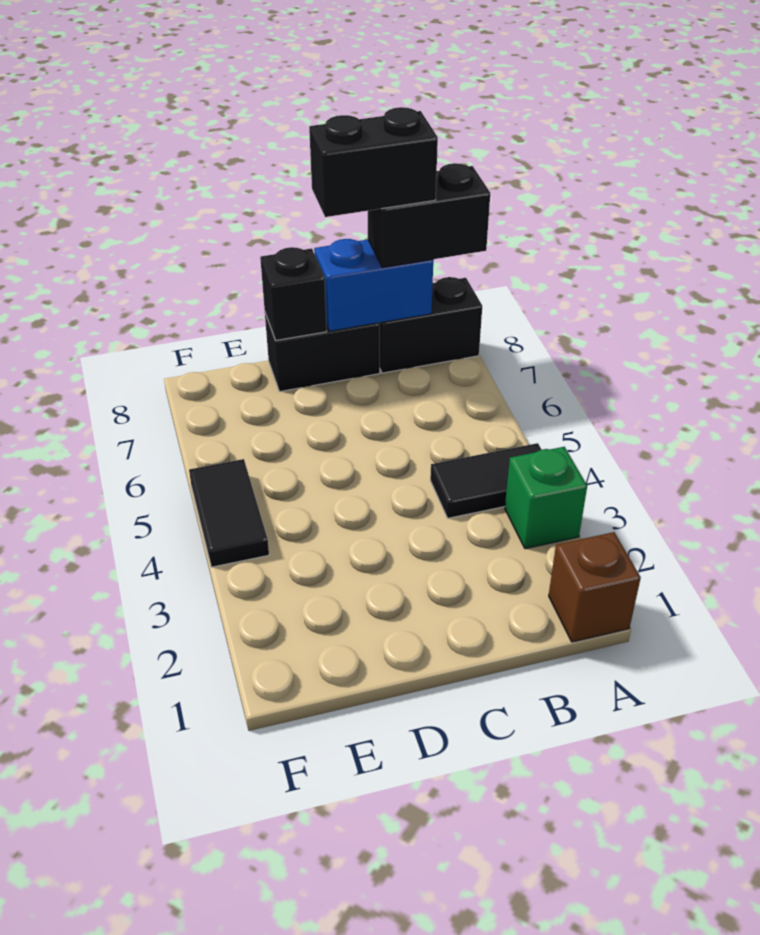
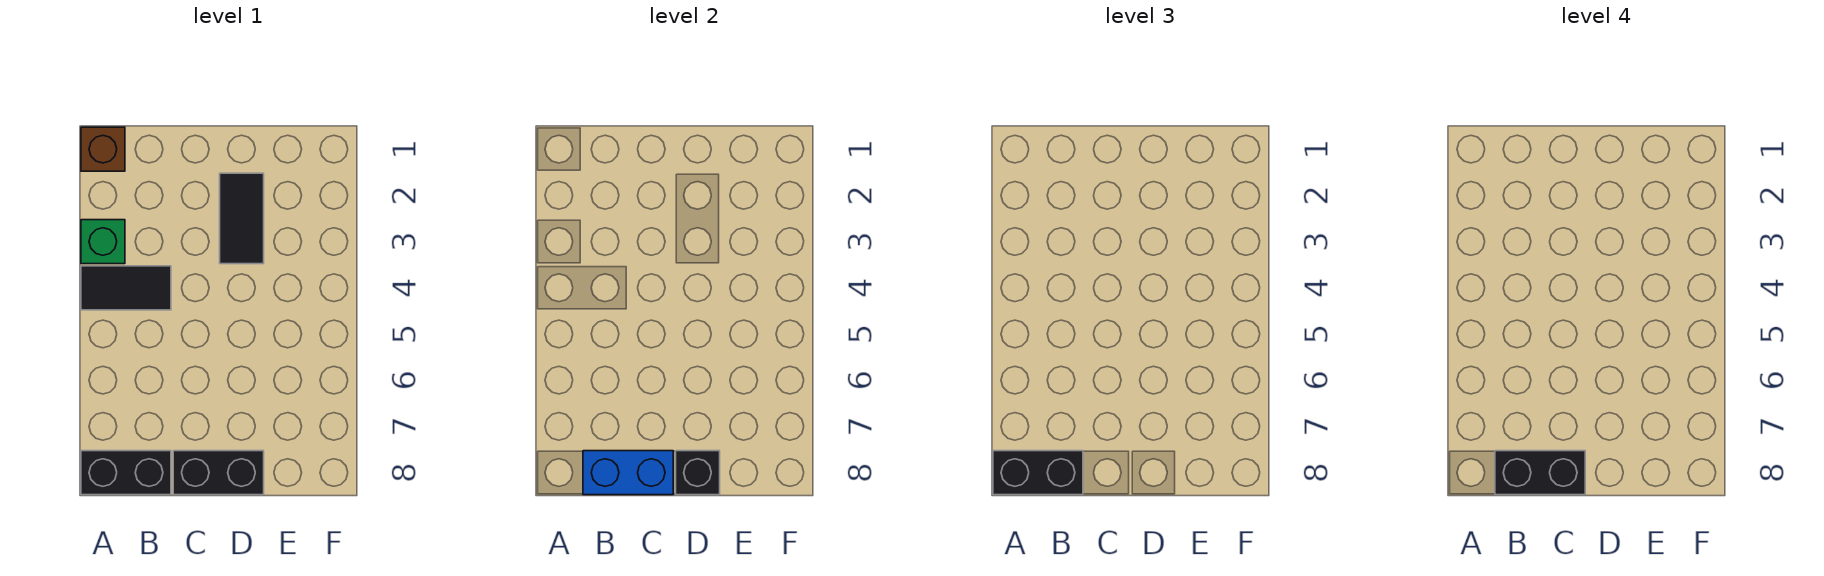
black 1x2 tile [189,459,269,567] -> black 1x2 tile moved to [220,173,264,264]

